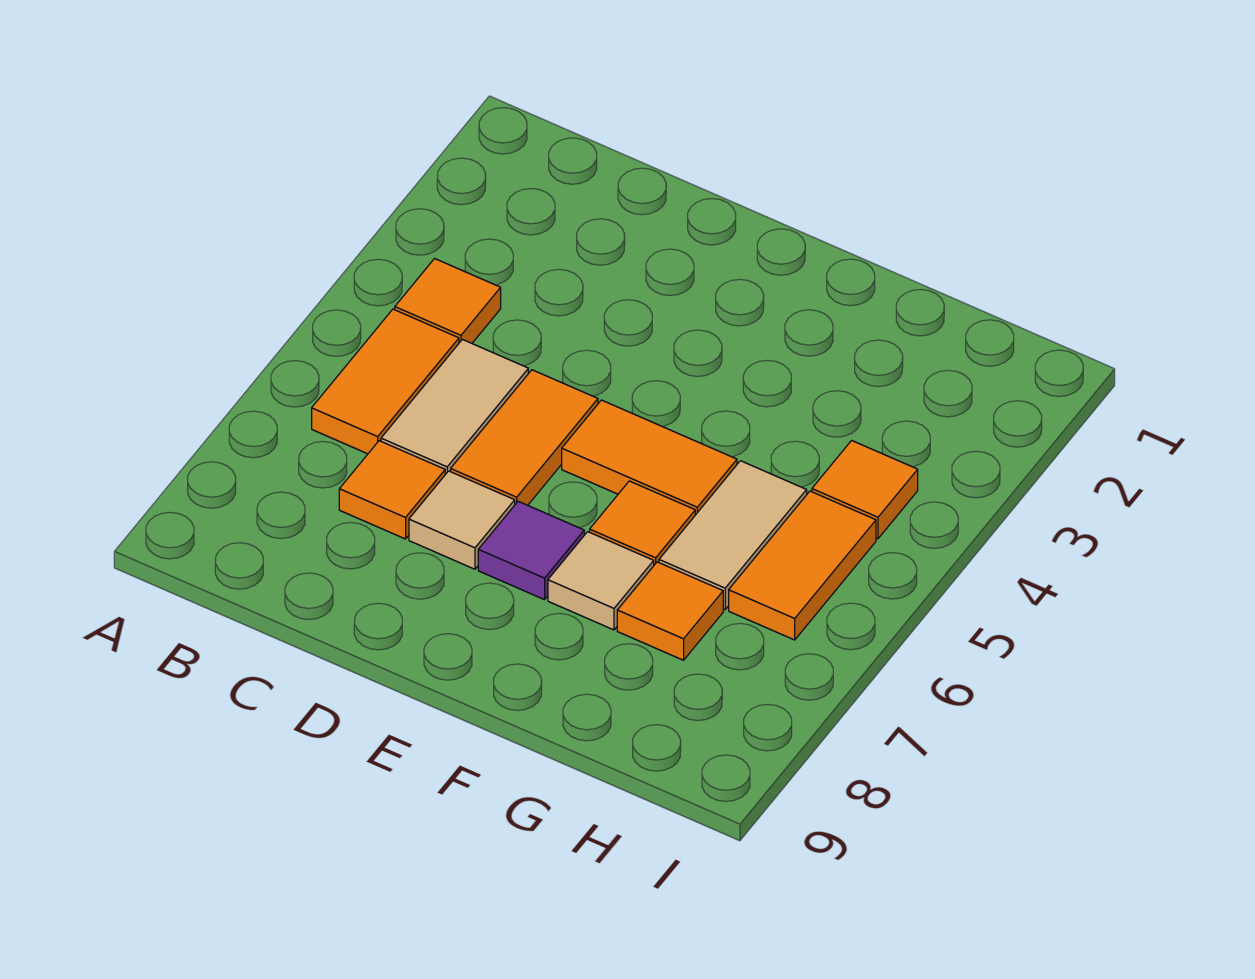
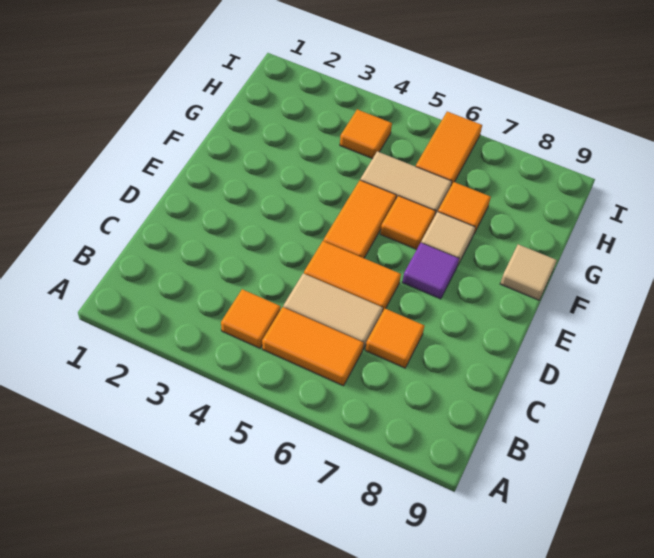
tan 1x1 tile [409,471,515,569] -> tan 1x1 tile moved to [500,244,557,300]
orange 1x2 tile [729,491,876,640] -> orange 1x2 tile turned to [416,112,482,186]

